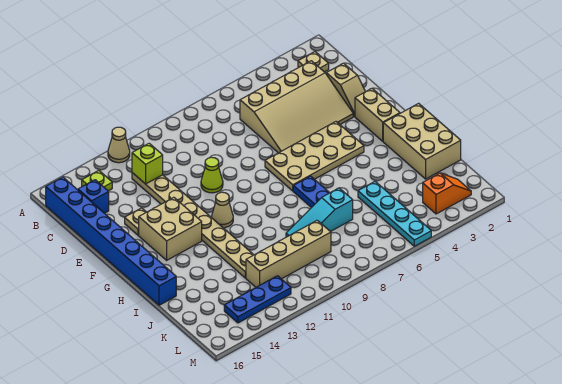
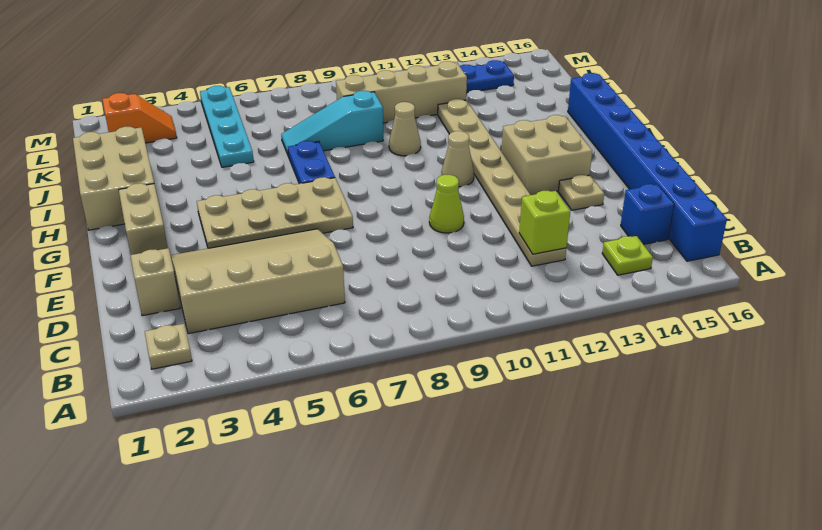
tan 1x1 cone [108,127,130,163] -> tan 1x1 cone moved to [389,102,421,156]
cyan 1x3 slope [286,188,353,237] -> cyan 1x3 slope turned to [281,91,383,156]
orange 1x2 slope [423,173,471,214] -> orange 1x2 slope turned to [102,93,177,143]

